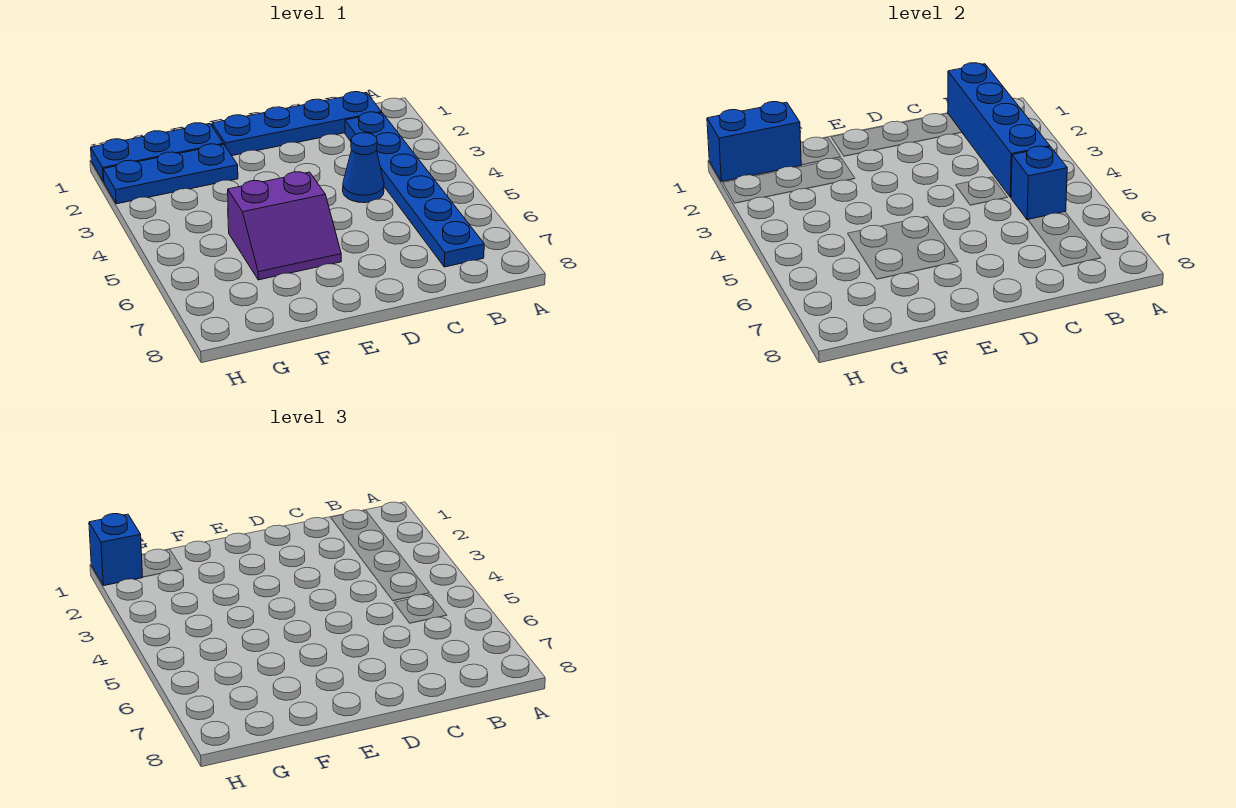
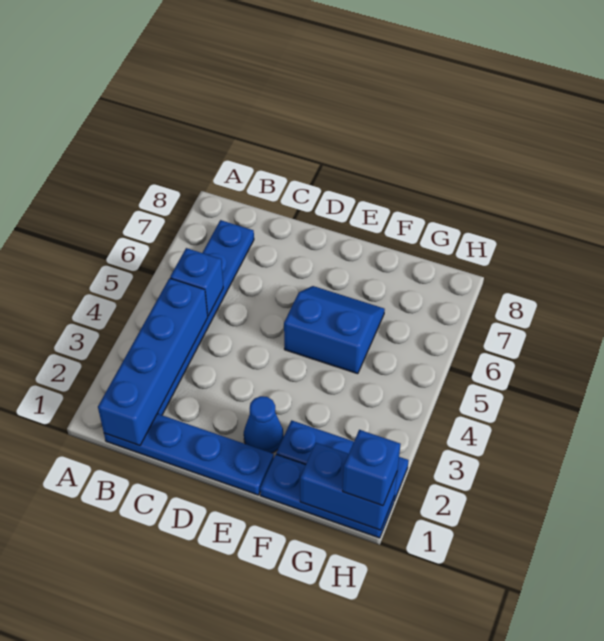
blue 1x1 cone [343,133,384,203] -> blue 1x1 cone moved to [244,396,284,453]
purple 2x2 slope [228,172,341,280] -> blue 2x2 slope [284,286,385,374]

